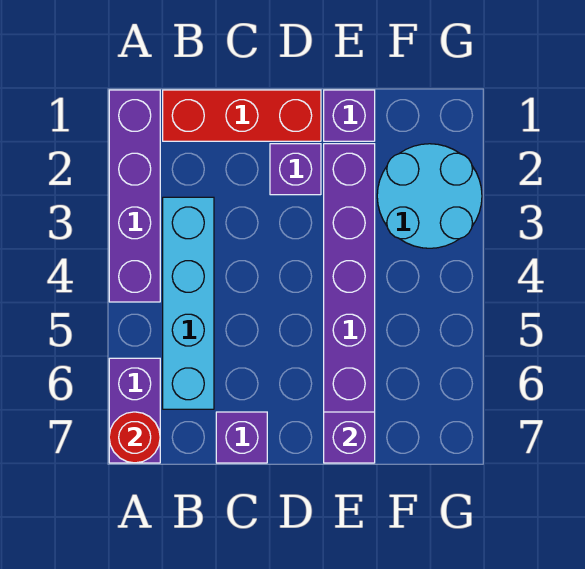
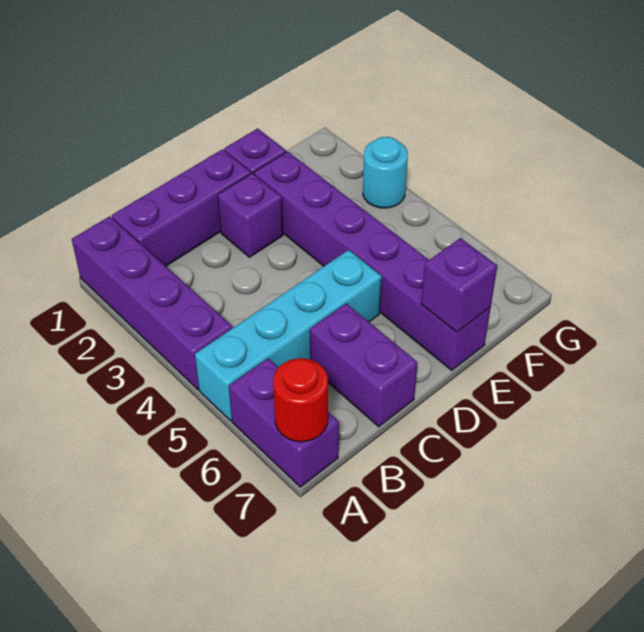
red 1x3 brick [163,90,321,141] -> purple 1x3 brick [112,149,251,266]
cyan 1x4 brick [163,197,214,409] -> cyan 1x4 brick turned to [195,250,382,421]
purple 1x1 brick [216,412,267,463] -> purple 1x2 brick [310,303,418,427]
cyan 2x2 round brick [377,144,482,248] -> cyan 1x1 round brick [363,137,408,208]

